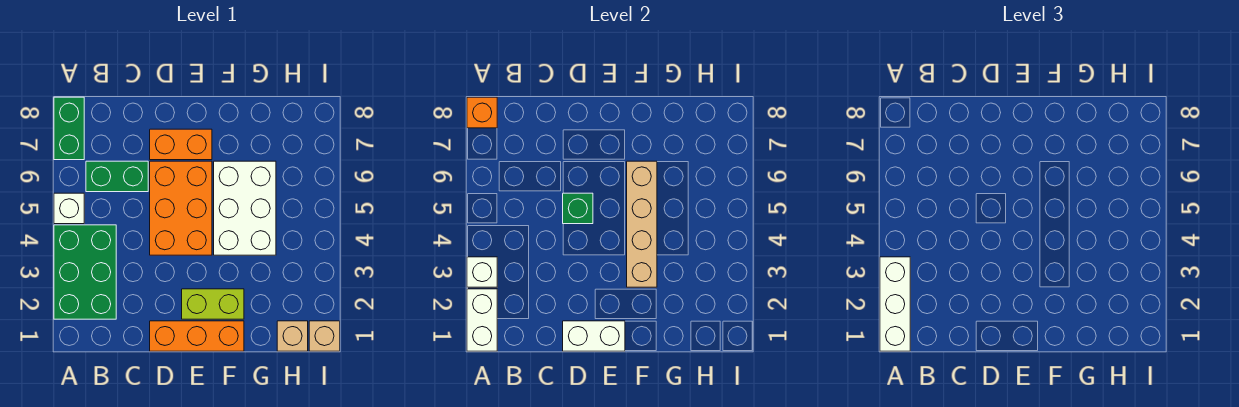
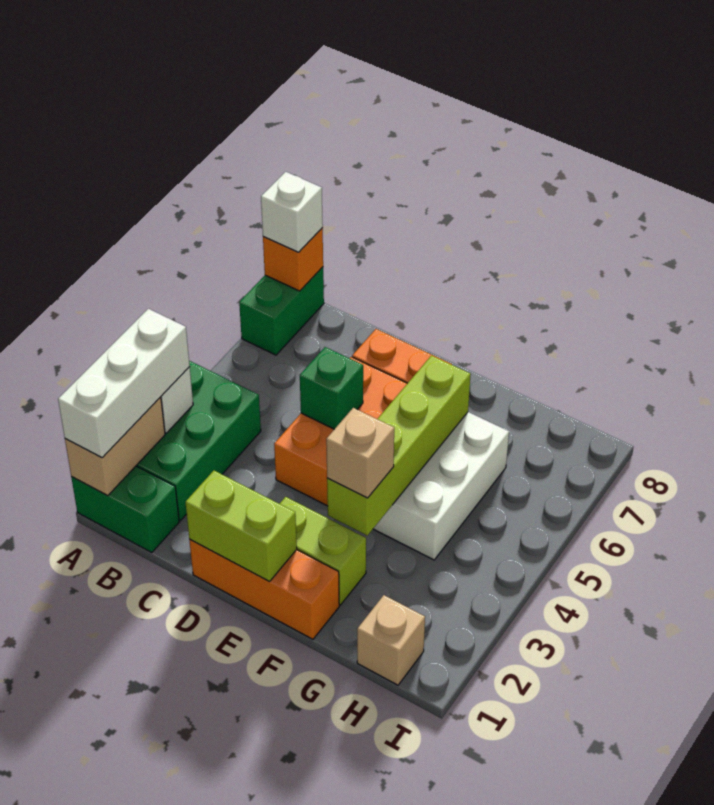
white 1x2 brick [467,289,497,351] -> tan 1x2 brick [65,397,165,496]
white 1x1 brick [54,193,84,224] -> white 1x1 brick moved to [261,172,323,252]
green 1x2 brick [86,161,148,192] -> green 1x2 brick moved to [71,466,179,553]
white 1x2 brick [563,321,625,351] -> lime 1x2 brick [185,471,297,582]
tan 1x4 brick [627,161,657,287] -> lime 1x4 brick [327,355,471,535]
tan 1x1 brick [309,321,340,351] -> tan 1x1 brick moved to [326,408,394,498]

